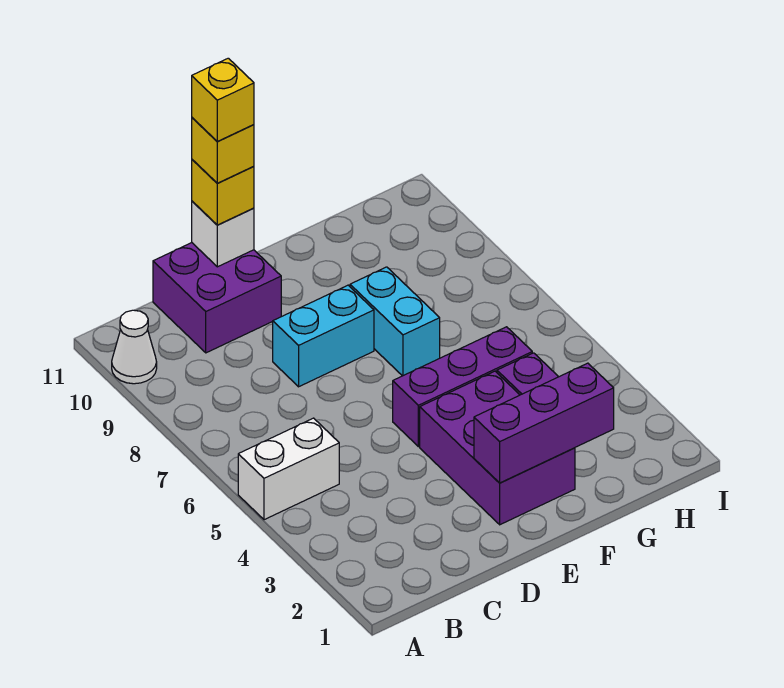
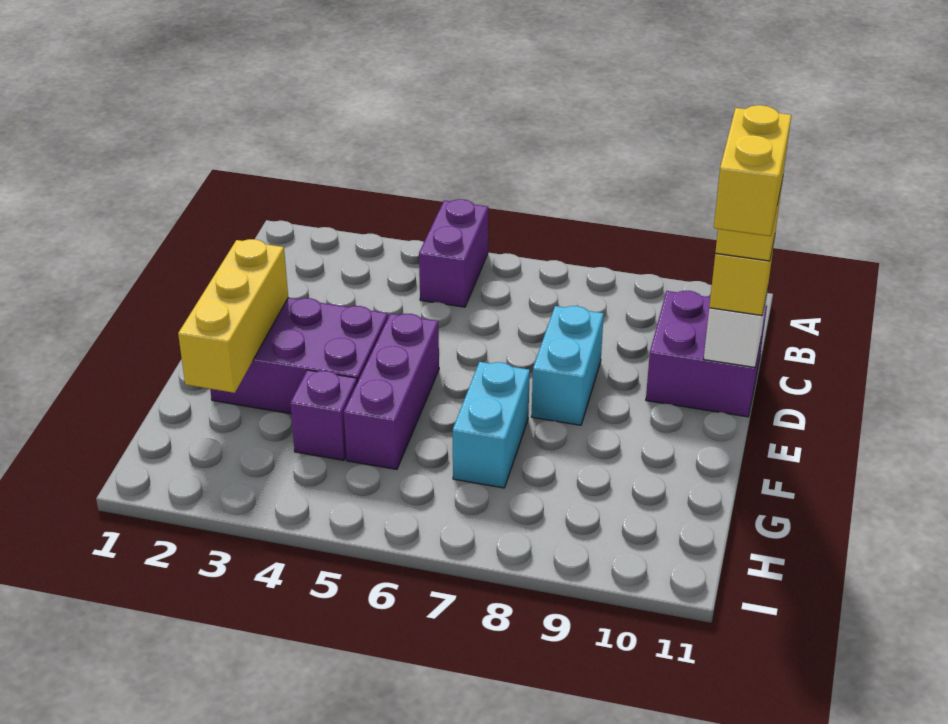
white 1x2 brick [238,418,339,520] -> purple 1x2 brick [419,199,488,307]
white 1x1 cone [112,310,157,384] -> none
yellow 1x1 brick [192,58,254,141] -> yellow 1x2 brick [714,105,791,236]
purple 1x3 brick [474,363,614,483] -> yellow 1x3 brick [178,239,288,393]
cyan 1x2 brick [350,267,440,376] -> cyan 1x2 brick turned to [453,362,530,488]

